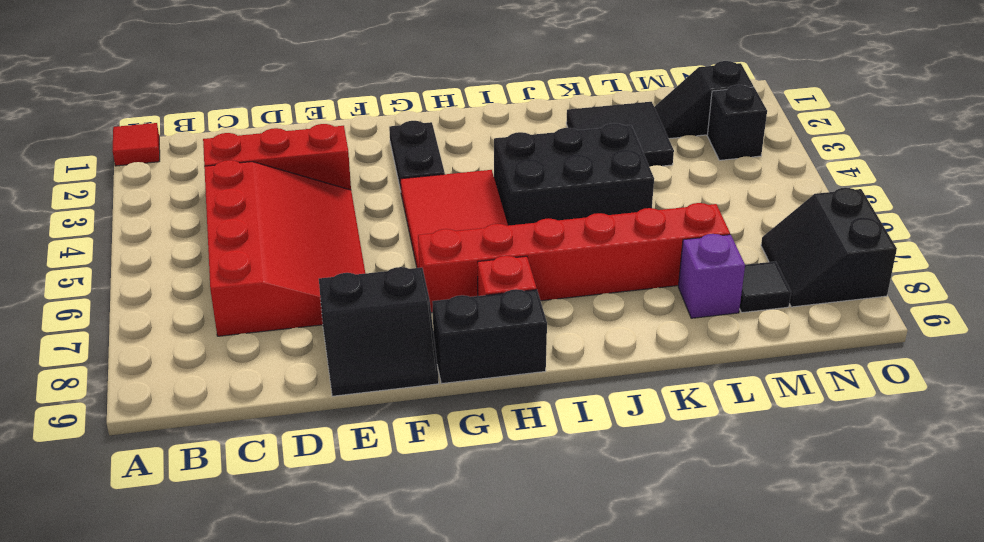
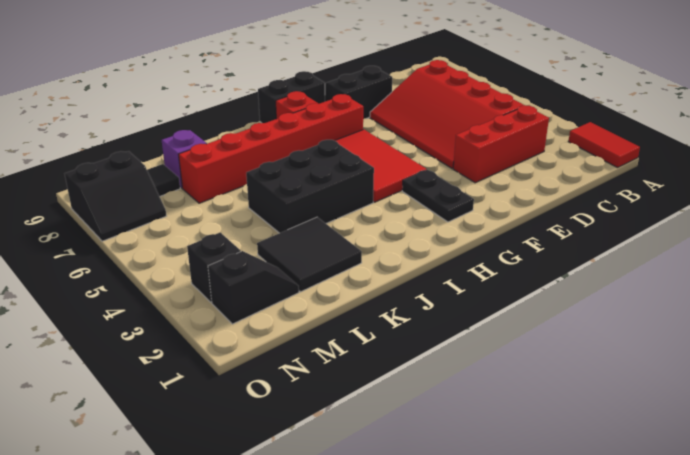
red 1x1 tile [113,123,160,166] -> red 1x2 tile [568,122,640,168]
black 2x2 slope [761,188,897,307] -> black 2x2 slope turned to [65,151,166,241]

